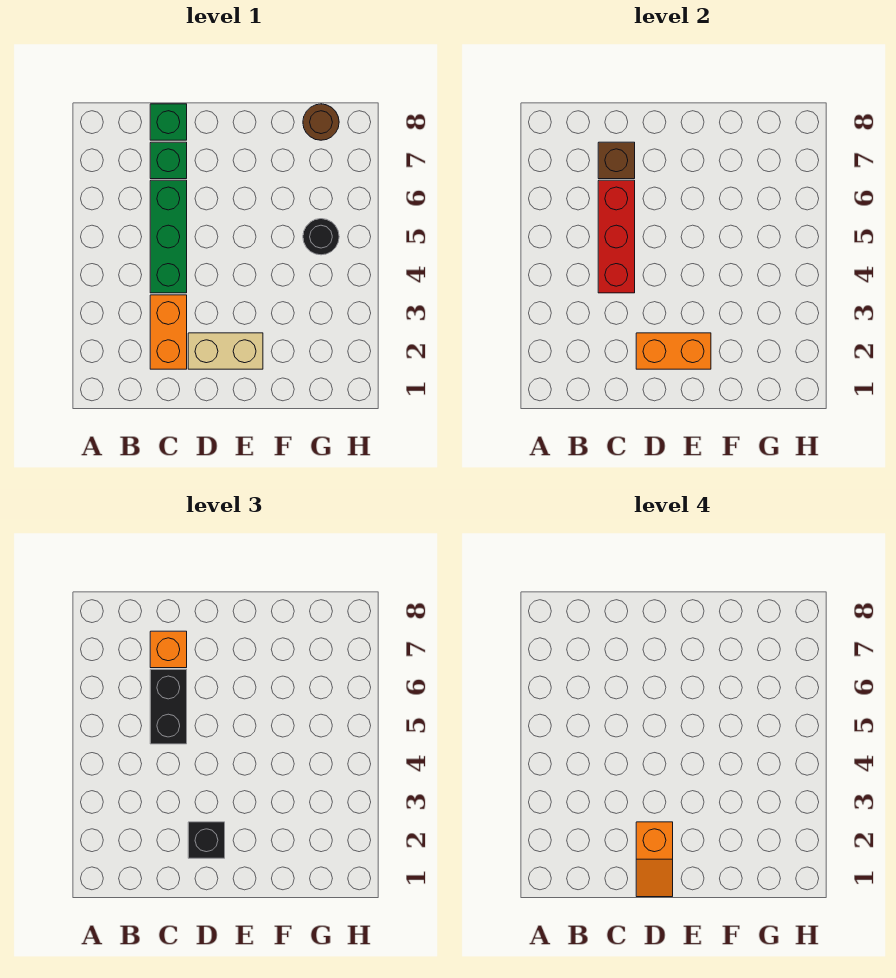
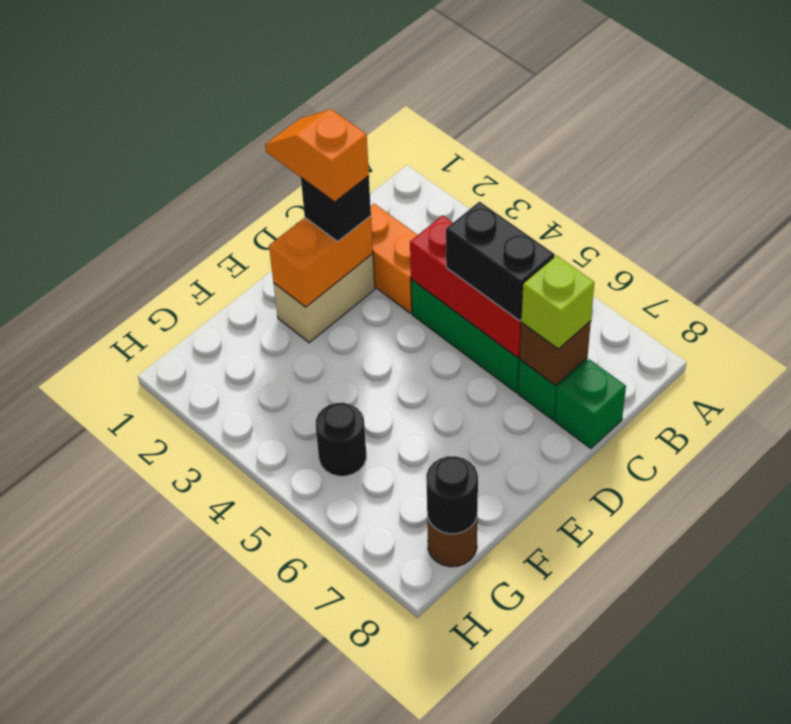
orange 1x1 brick [150,631,187,668] -> lime 1x1 brick [521,256,594,349]
none -> black 1x1 round brick [426,456,478,534]

